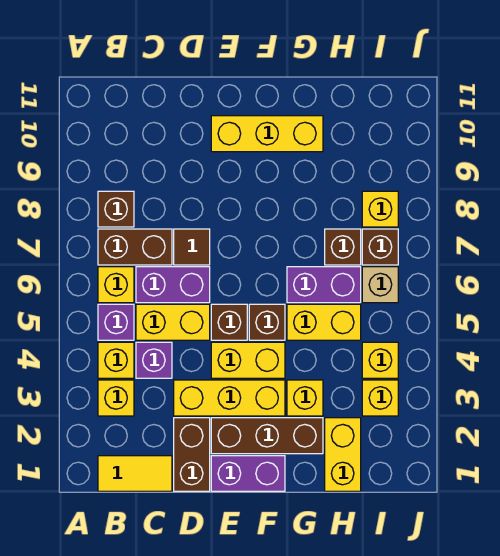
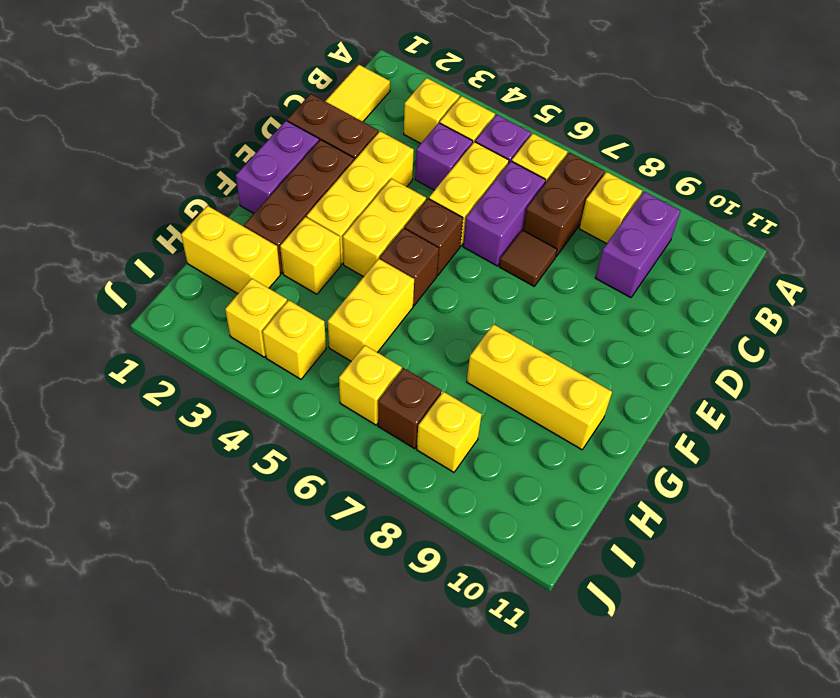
brown 1x1 brick [98,191,134,227] -> yellow 1x1 brick [579,172,642,244]
yellow 1x3 brick [211,116,323,152] -> yellow 1x3 brick turned to [467,324,612,450]
purple 1x2 brick [287,267,361,303] -> purple 1x2 brick moved to [595,192,680,298]
brown 1x1 brick [325,229,361,265] -> none
tan 1x1 brick [362,267,398,303] -> yellow 1x1 brick [339,345,402,425]

